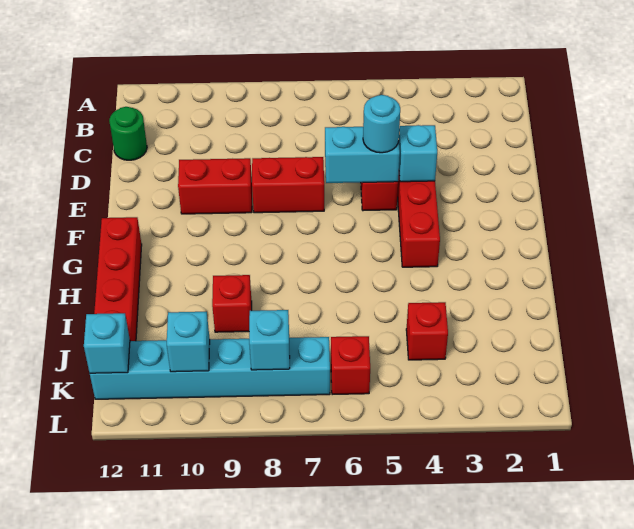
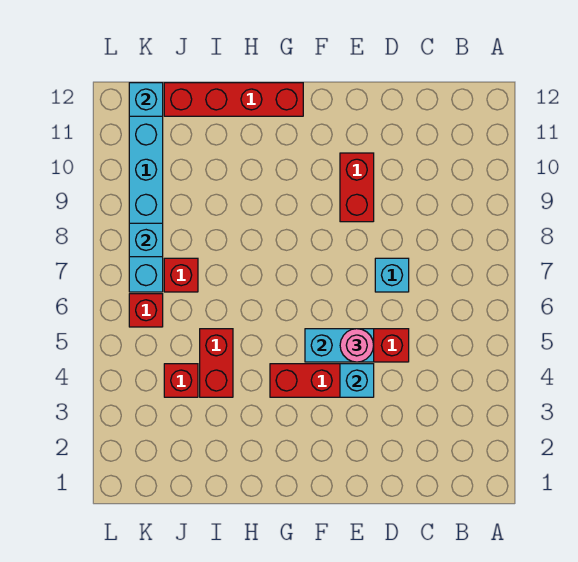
green 1x1 round brick [109,107,147,160] -> none
cyan 1x2 brick [325,127,400,183] -> cyan 1x2 brick turned to [305,329,374,362]
cyan 1x1 round brick [363,95,400,153] -> pink 1x1 round brick [340,329,374,362]
red 1x2 brick [252,157,324,213] -> red 1x2 brick moved to [200,329,233,397]
red 1x1 brick [212,275,252,332] -> red 1x1 brick moved to [164,258,198,292]
cyan 1x1 brick [167,312,210,372] -> cyan 1x1 brick moved to [375,258,409,292]

